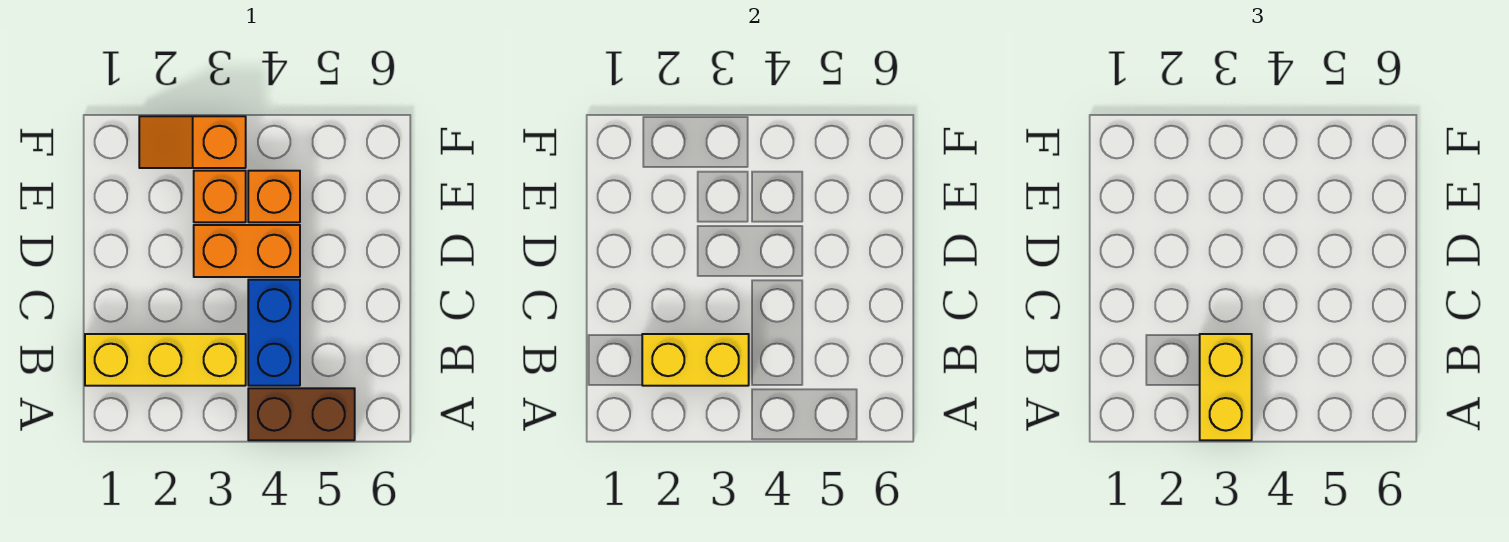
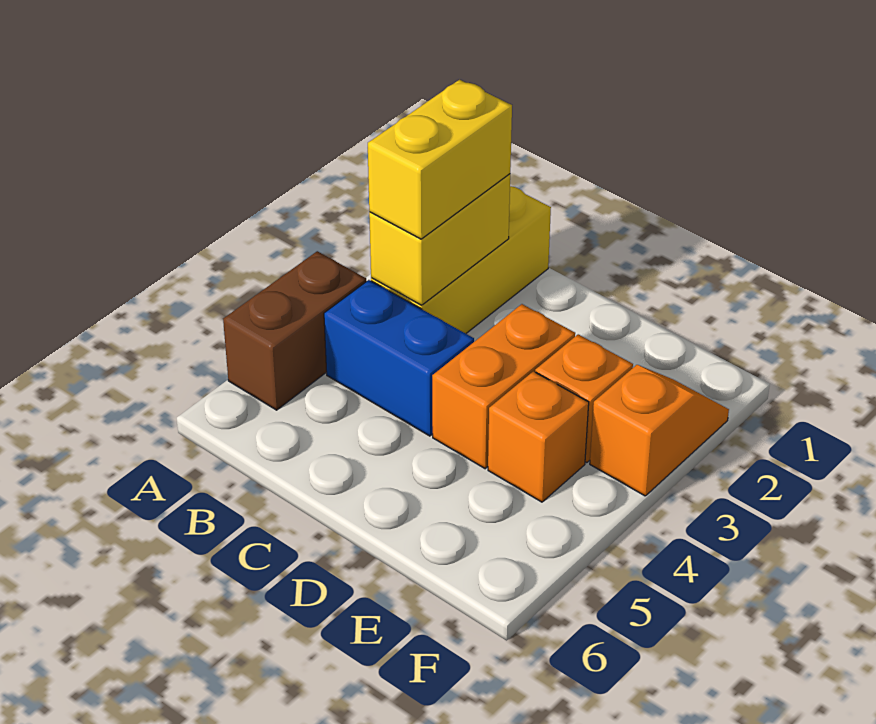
yellow 1x2 brick [1200,334,1252,440] -> yellow 1x2 brick turned to [368,80,512,239]

